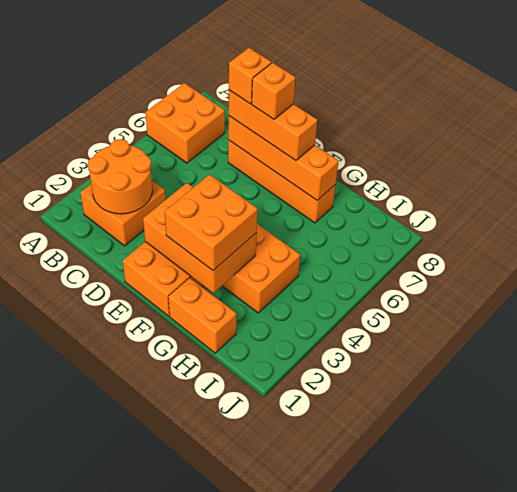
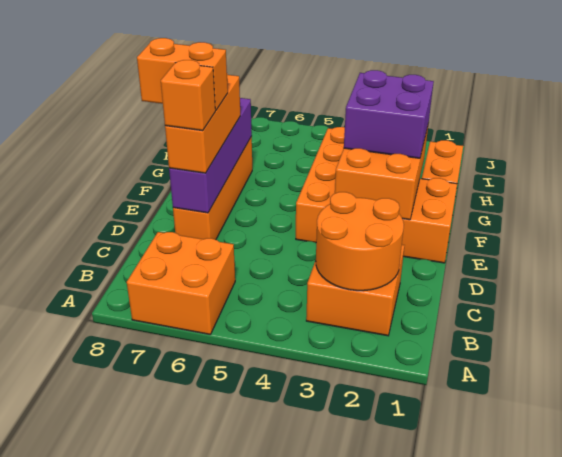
orange 1x4 brick [228,116,339,200] -> purple 1x4 brick [169,98,252,213]
orange 1x1 brick [252,63,296,119] -> orange 1x2 brick [137,38,228,111]
orange 2x2 brick [165,174,258,270] -> purple 2x2 brick [344,70,434,158]

